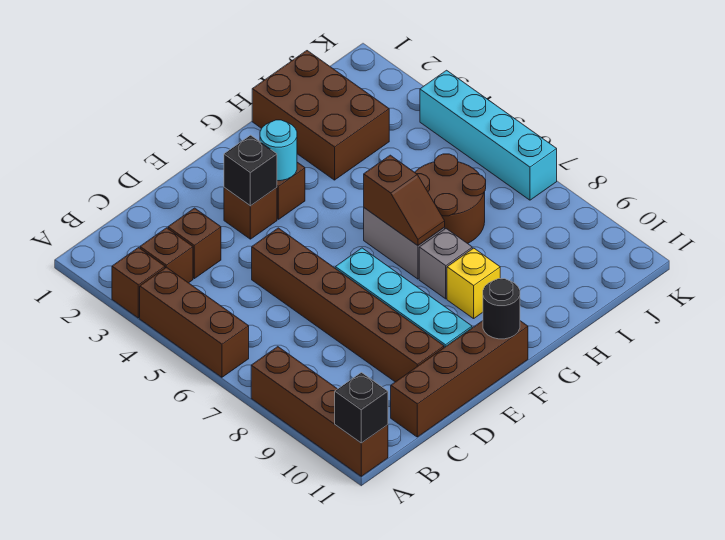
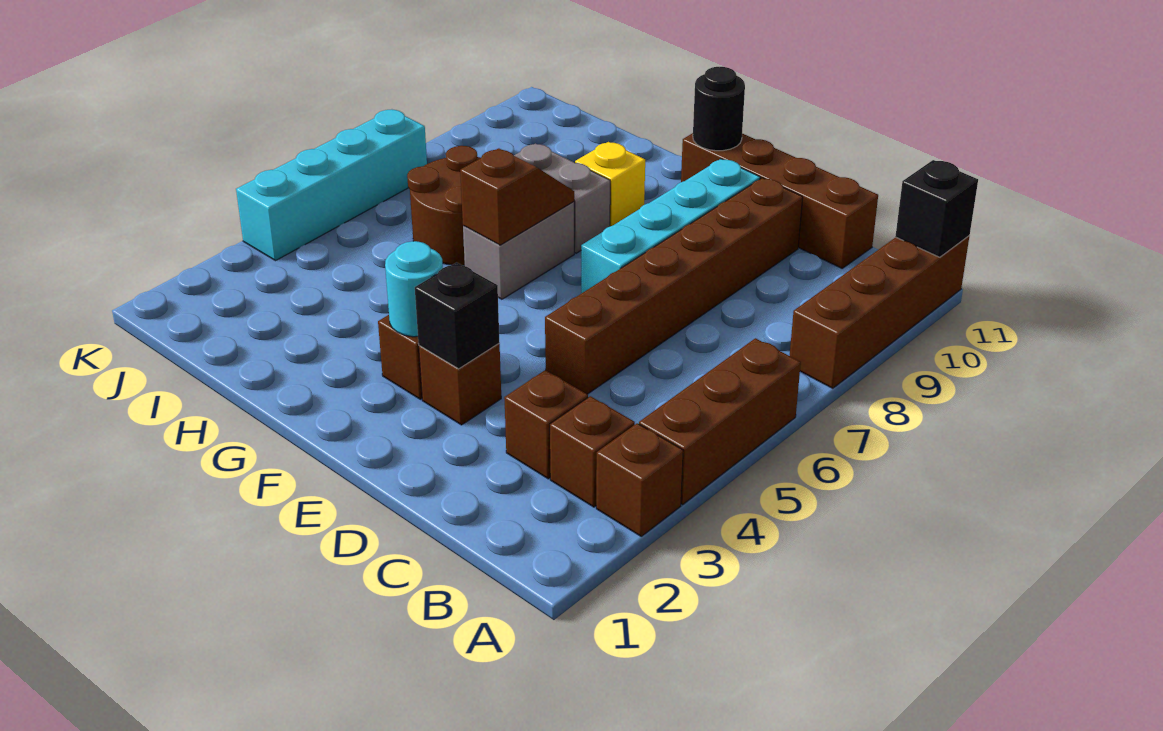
grey 1x1 brick [419,229,472,299] -> grey 1x2 brick [514,143,610,253]
brown 2x3 brick [252,51,389,180] -> none

